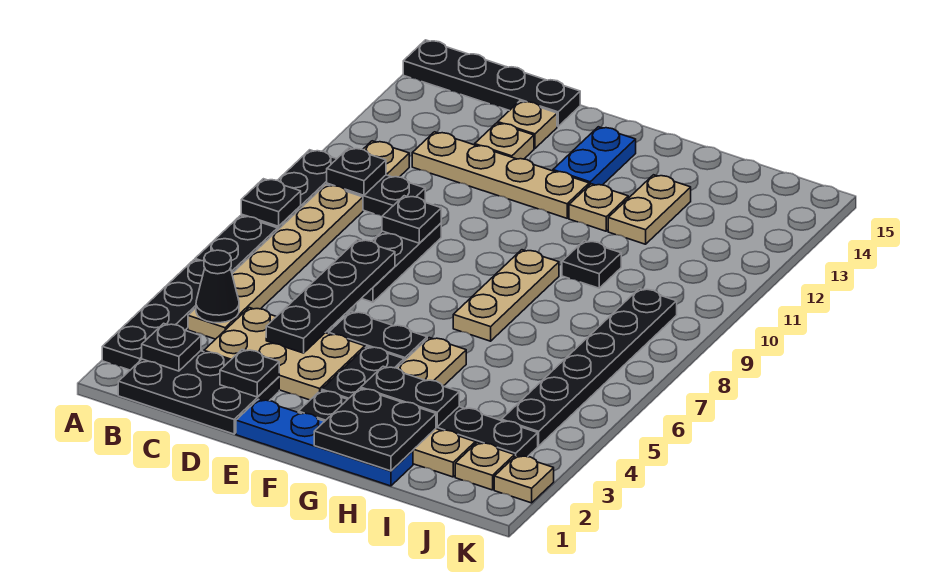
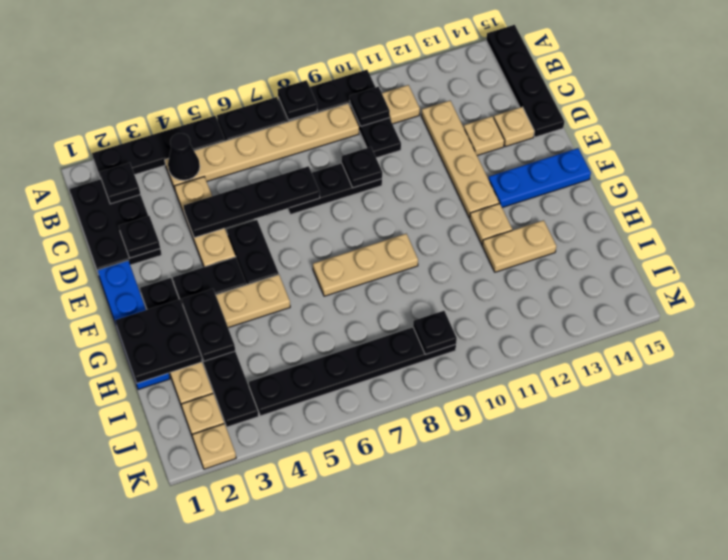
tan 2x3 plate [204,308,365,400] -> tan 1x3 plate [175,177,236,267]
blue 1x2 plate [553,127,636,185] -> blue 1x3 plate [488,148,591,208]
black 1x1 plate [562,241,621,288] -> black 1x1 plate moved to [413,311,457,355]

